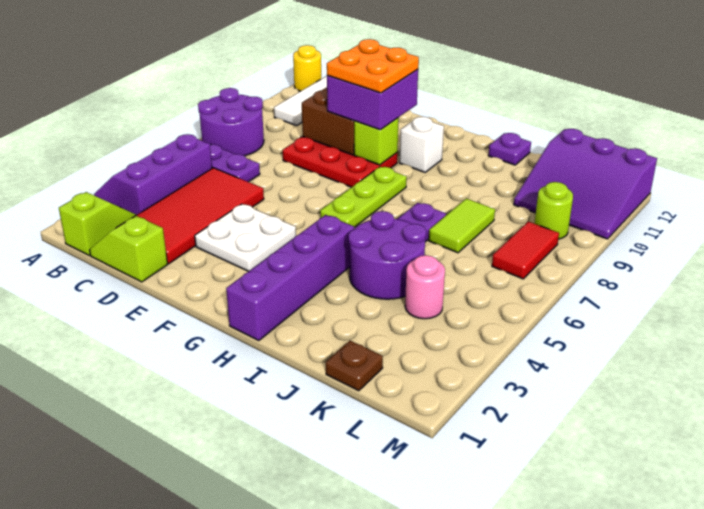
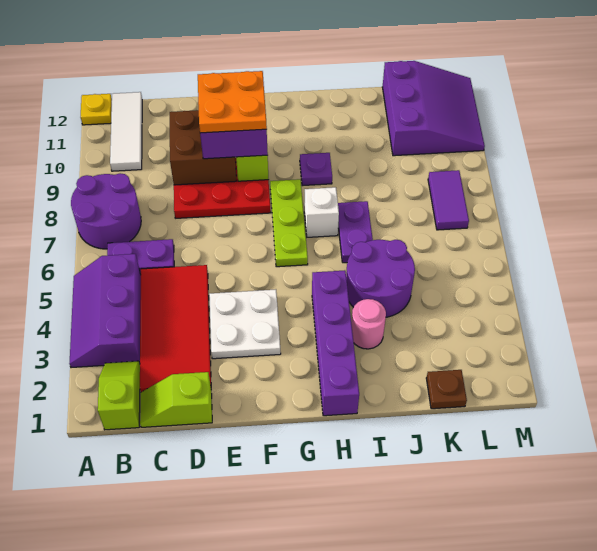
yellow 1x1 round brick [293,45,321,91] -> yellow 1x1 plate [81,94,112,125]
white 1x1 brick [399,117,444,172] -> white 1x1 brick moved to [304,187,339,237]
purple 1x1 plate [488,133,531,165] -> purple 1x1 plate moved to [300,153,332,186]
lime 1x2 tile [429,199,495,253] -> none
pink 1x1 round brick [405,255,445,319] -> pink 1x1 round brick moved to [351,299,386,349]
purple 3x3 slope [514,129,657,239] -> purple 3x3 slope turned to [382,61,485,156]
red 1x2 tile [492,222,559,279] -> purple 1x2 tile [428,170,469,230]
lime 1x1 round brick [534,182,573,239] -> none

